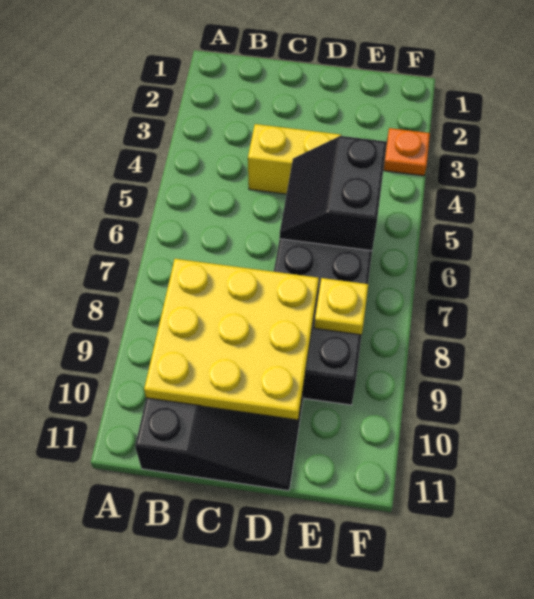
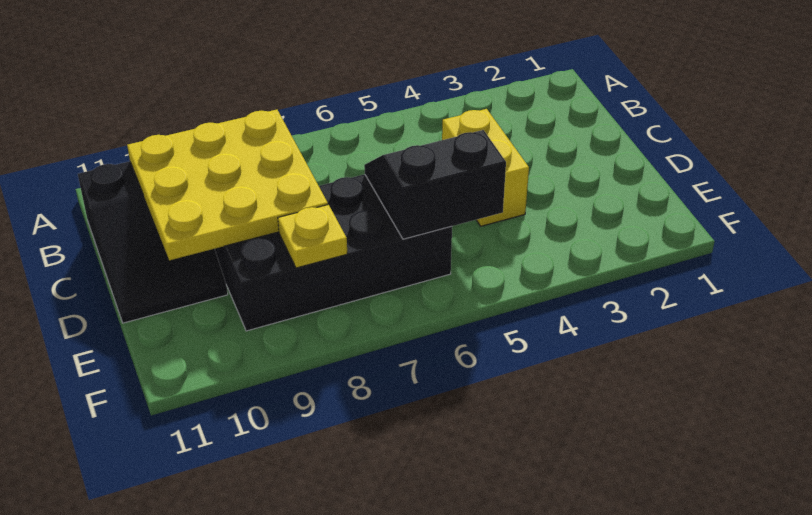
orange 1x1 plate [383,128,430,176] -> none

